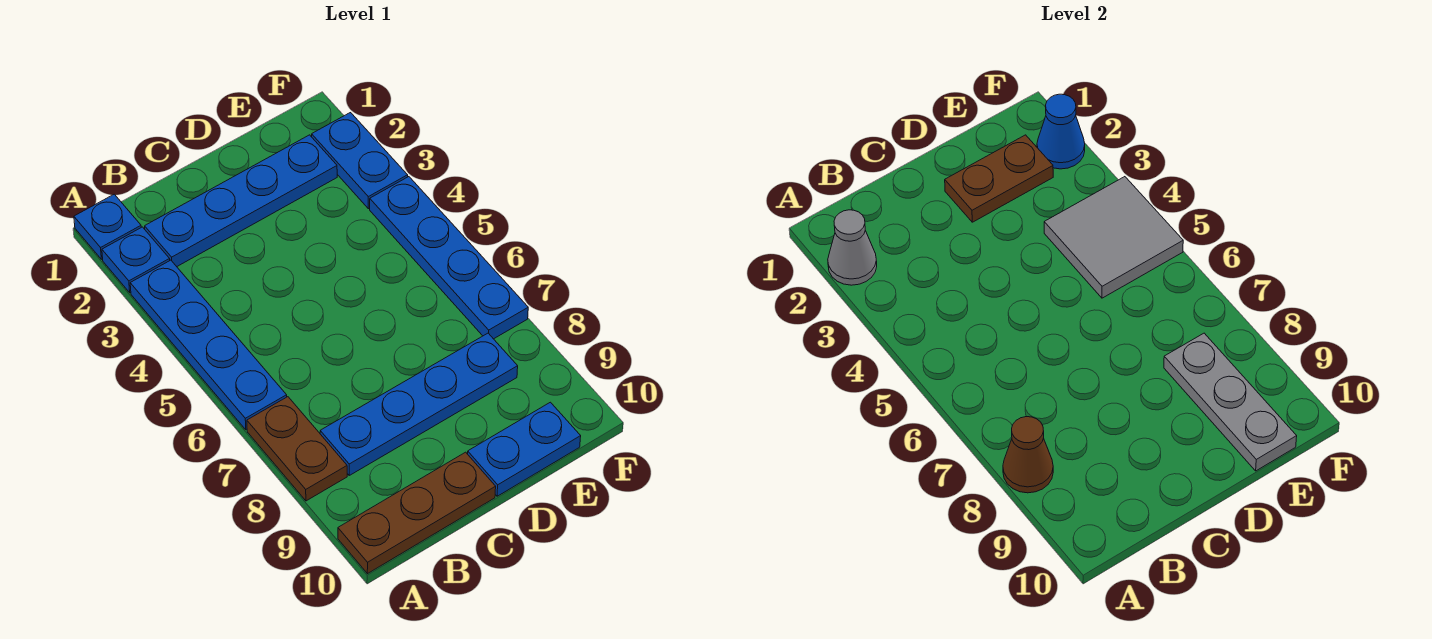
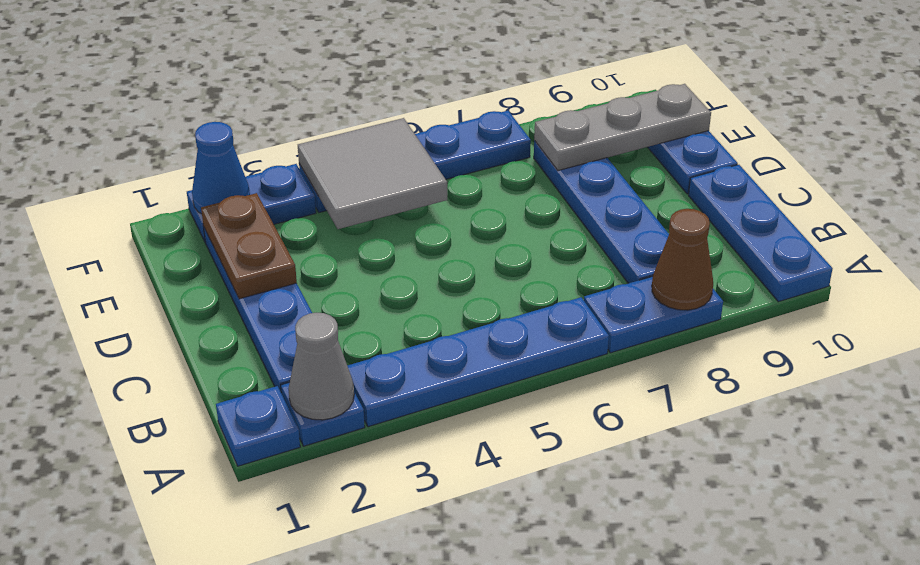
brown 1x2 plate [247,397,347,501] -> blue 1x2 plate [584,276,723,353]
brown 1x3 plate [338,452,496,574] -> blue 1x3 plate [688,165,833,302]

